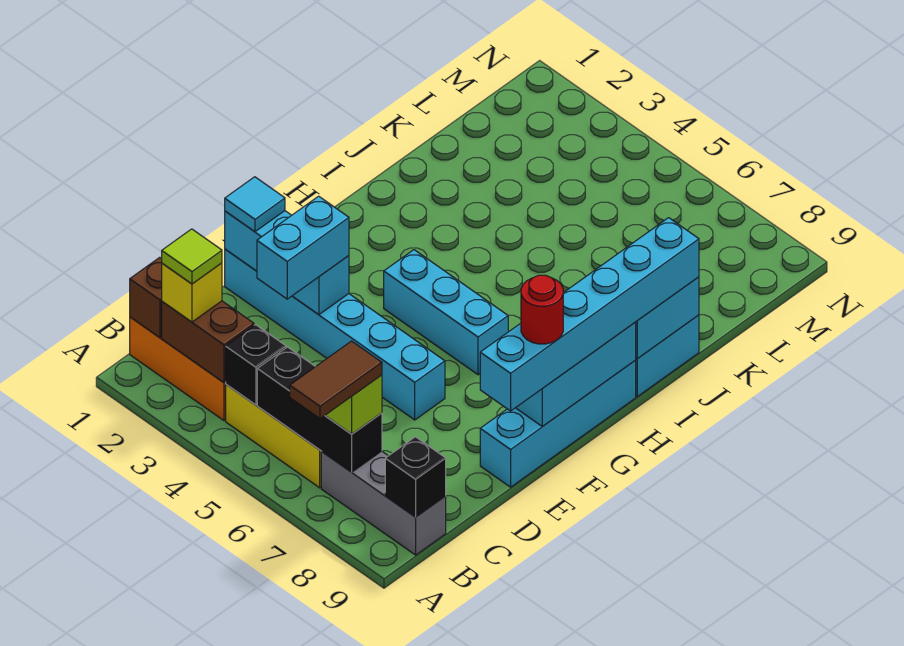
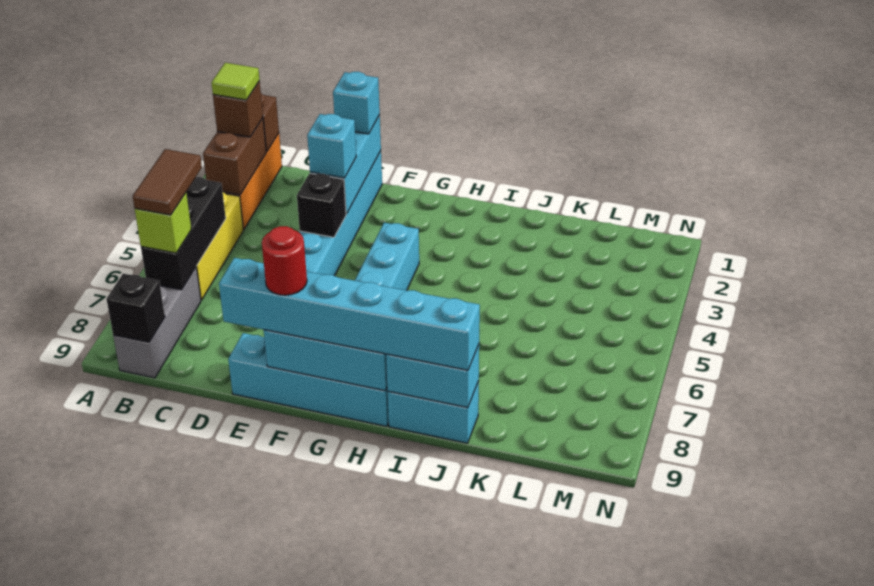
brown 1x2 tile [290,341,382,419] -> brown 1x2 tile turned to [133,149,202,215]
yellow 1x1 brick [162,263,222,322] -> brown 1x1 brick [213,81,263,137]
black 1x1 brick [226,325,286,405] -> black 1x1 brick moved to [297,173,346,237]
cyan 1x2 brick [257,196,349,299] -> cyan 1x1 brick [307,114,356,178]
cyan 1x1 tile [225,177,285,232] -> cyan 1x1 brick [333,72,380,134]

